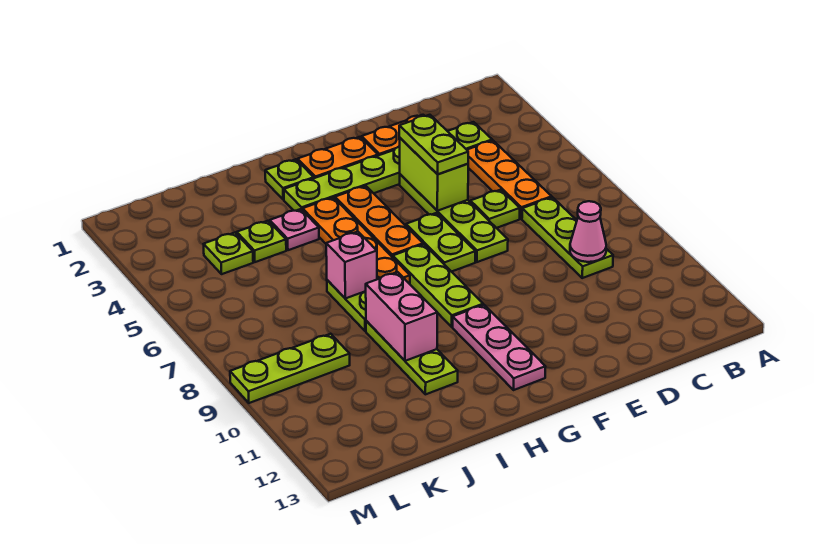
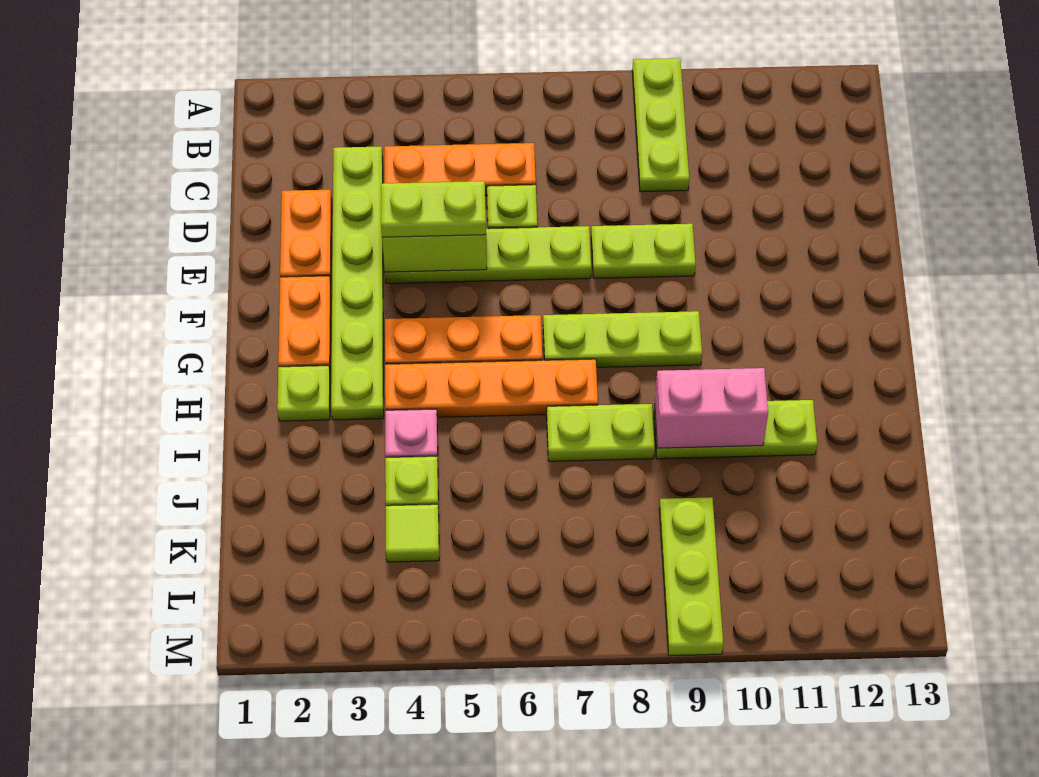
lime 1x3 plate [522,197,613,278] -> lime 1x3 plate turned to [632,58,689,192]
pink 1x1 cone [570,201,606,262] -> none
lime 1x2 plate [406,213,475,272] -> lime 1x2 plate moved to [591,224,696,278]
pink 1x3 plate [453,305,546,390] -> none
pink 1x1 brick [326,232,377,298] -> none
lime 1x1 plate [204,233,253,274] -> lime 1x1 tile [386,504,439,562]

